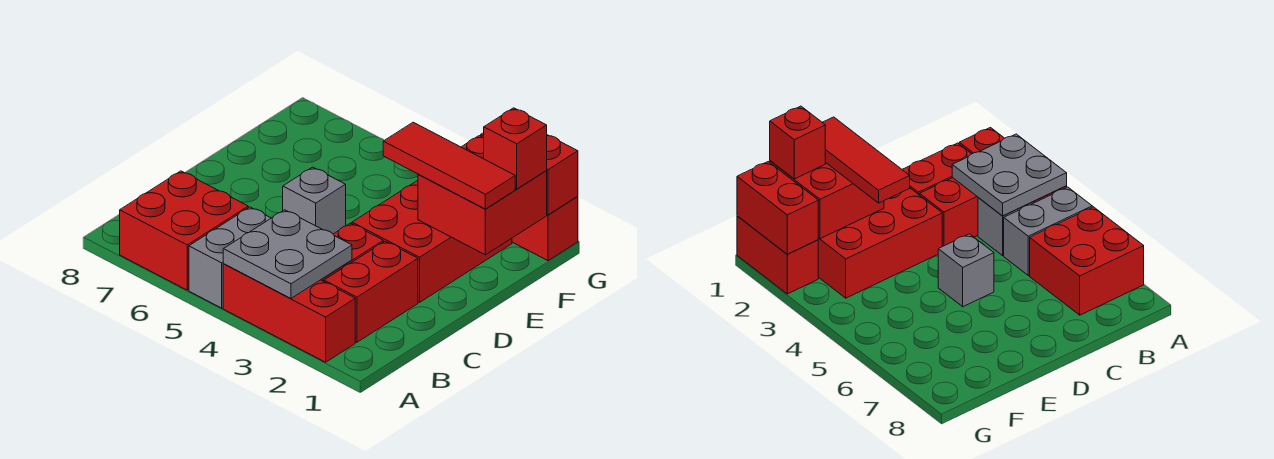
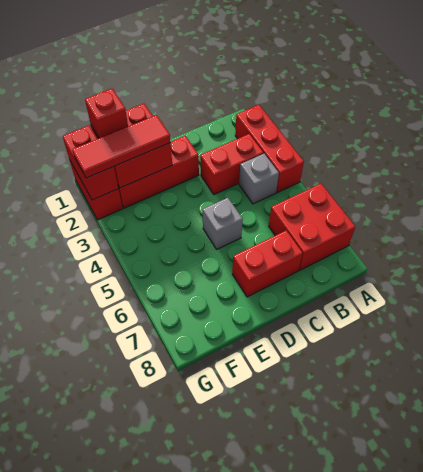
grey 2x2 plate [223,210,352,298] -> none
grey 1x2 brick [189,207,271,308] -> none
red 1x2 brick [324,241,418,342] -> red 1x2 brick moved to [232,230,303,297]
red 2x3 brick [352,180,512,302] -> red 1x3 brick [118,136,199,208]
red 1x3 tile [383,122,515,209] -> red 1x3 tile turned to [72,115,171,178]

